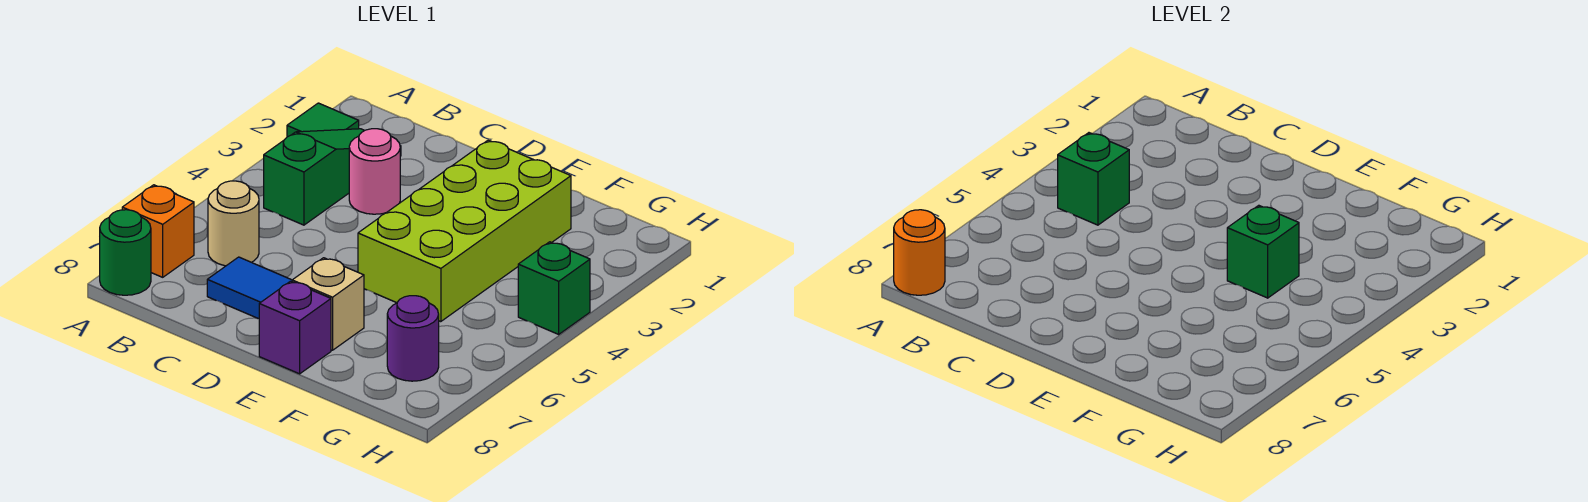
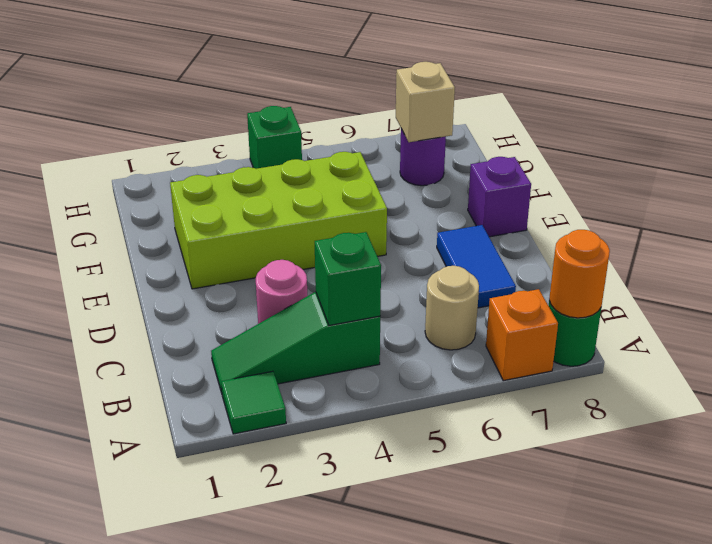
tan 1x1 brick [292,258,364,350] -> tan 1x1 brick moved to [396,62,455,142]
green 1x1 brick [1227,205,1299,298] -> none

